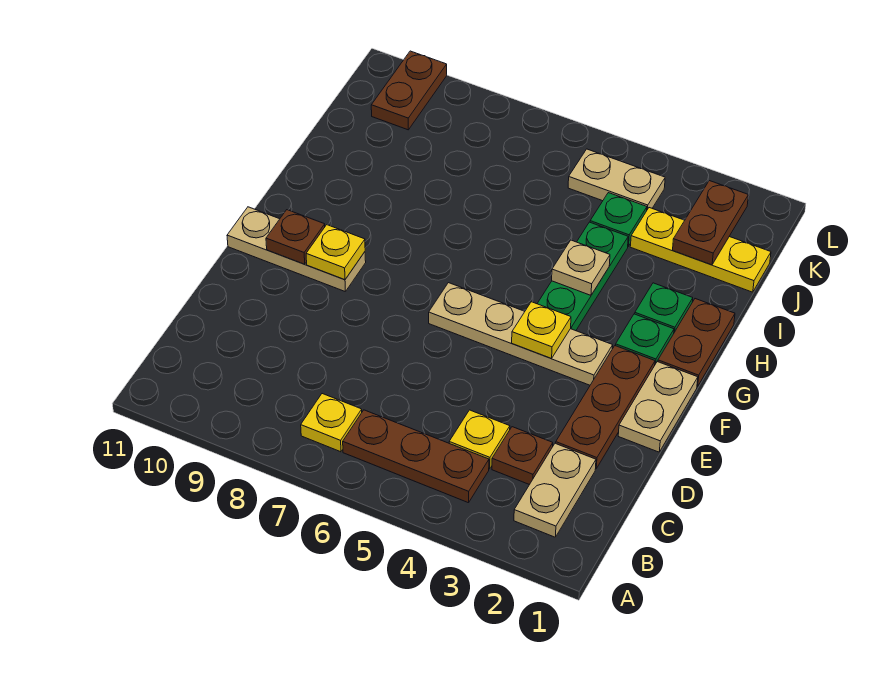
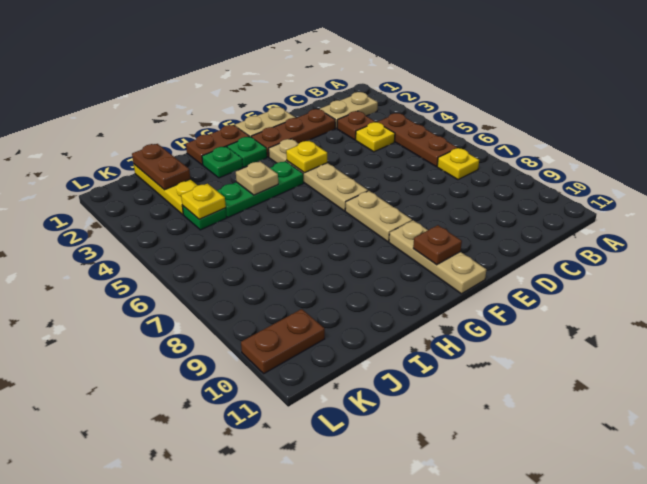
yellow 1x1 plate [306,225,365,280] -> yellow 1x1 plate moved to [181,184,226,219]
brown 1x2 plate [673,181,748,265] -> brown 1x2 plate turned to [132,144,190,190]
tan 1x2 plate [568,149,665,210] -> tan 1x2 plate moved to [345,191,412,242]

